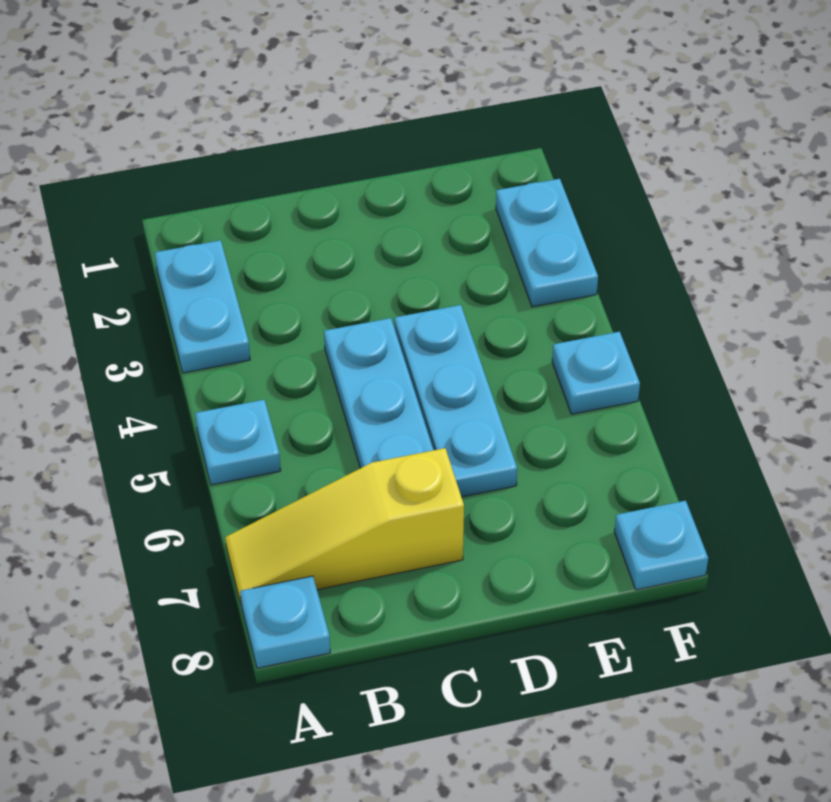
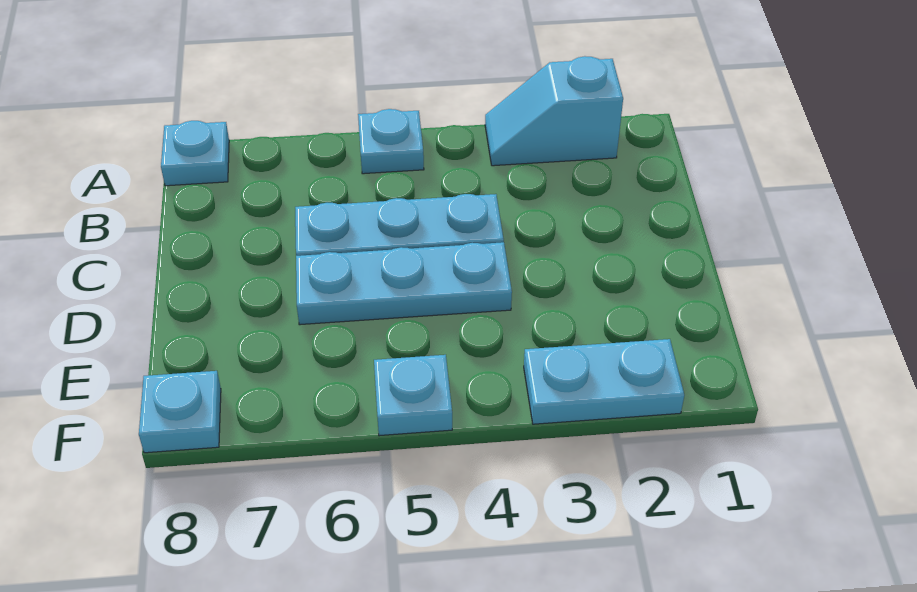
cyan 1x2 plate [155,240,250,373] -> cyan 1x2 slope [485,56,623,166]
yellow 1x3 slope [225,448,464,603] -> none

